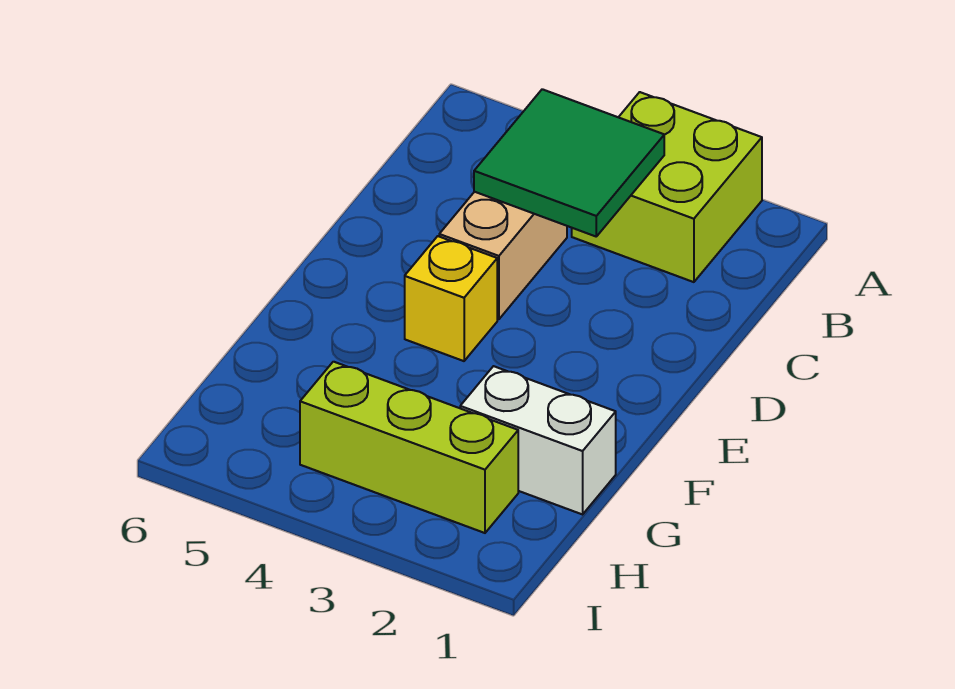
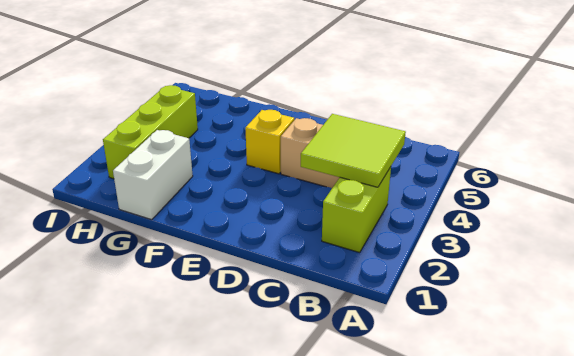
lime 2x2 brick [572,92,762,282] -> lime 1x2 brick [322,167,391,253]
green 2x2 tile [474,89,664,236] -> lime 2x2 tile [301,114,406,187]

